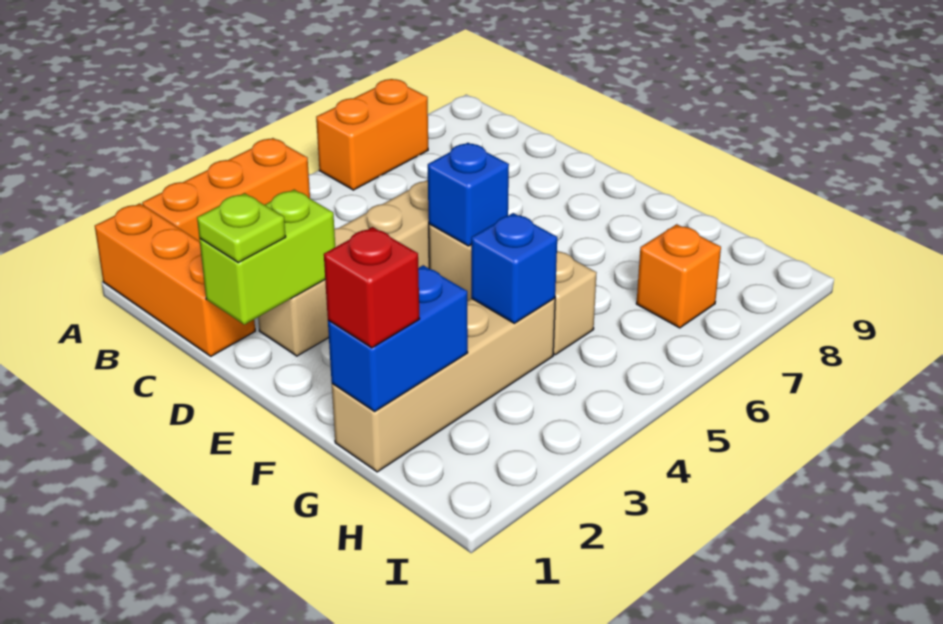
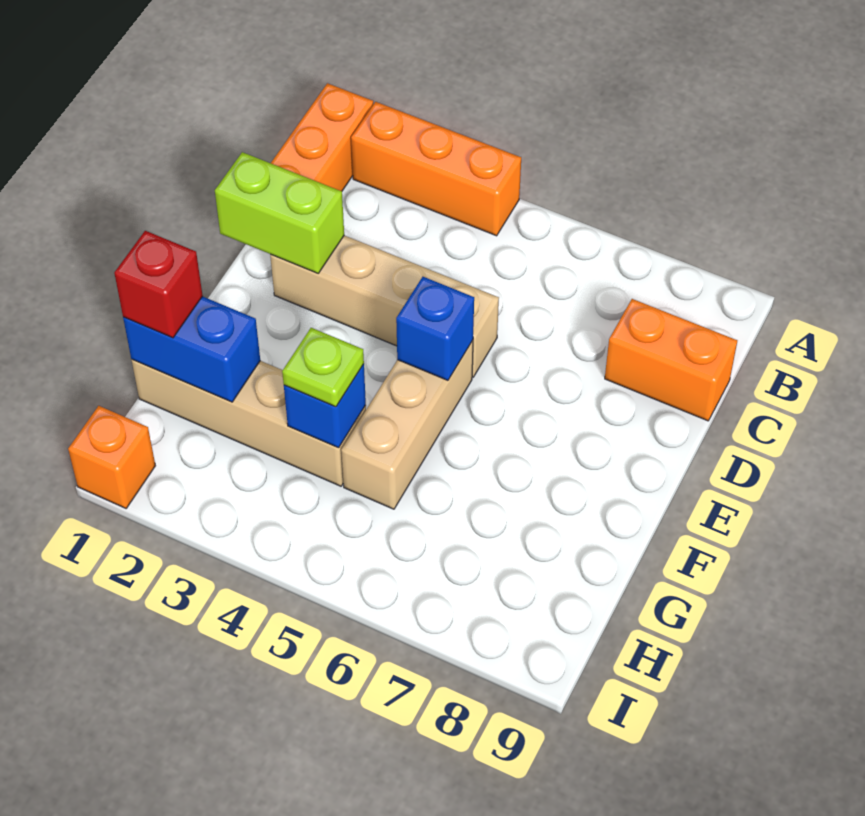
orange 1x2 brick [316,79,428,190] -> orange 1x2 brick moved to [605,299,737,421]
lime 1x1 plate [197,193,286,263] -> lime 1x1 plate moved to [282,328,364,407]
orange 1x1 brick [636,224,721,328] -> orange 1x1 brick moved to [68,406,155,508]

